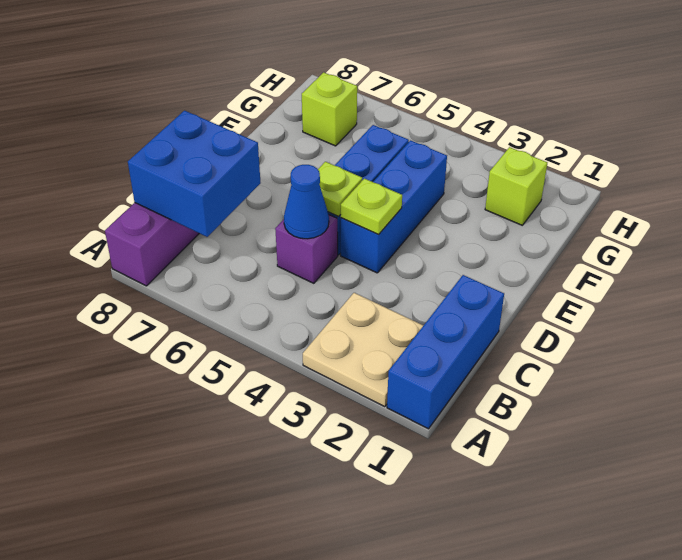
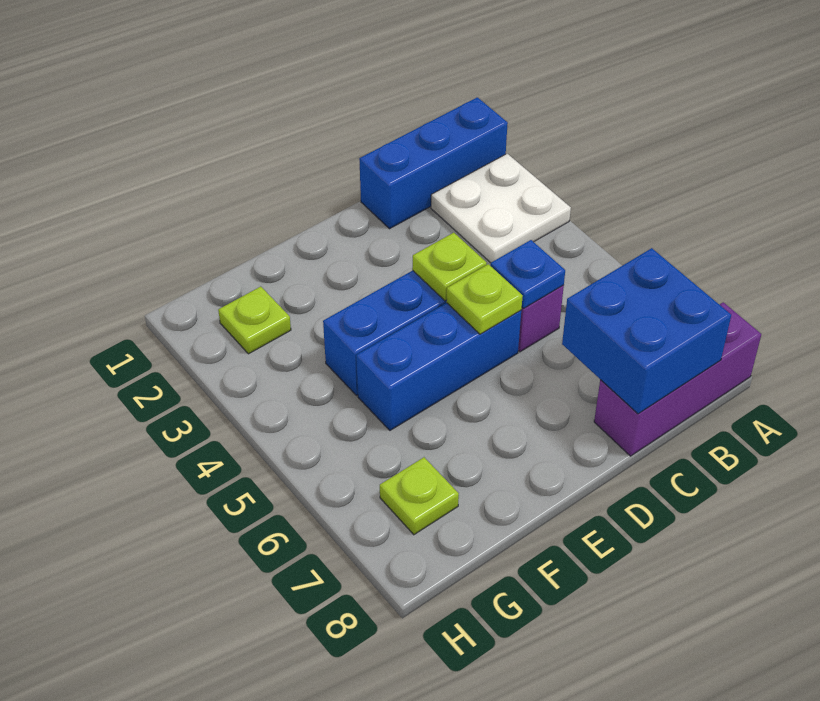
tan 2x2 plate [303,293,424,407] -> white 2x2 plate [431,154,571,263]
blue 1x1 cone [284,165,329,239] -> blue 1x1 plate [490,240,565,308]
lime 1x1 brick [485,147,547,225] -> lime 1x1 plate [218,287,291,354]
lime 1x1 brick [302,72,357,146] -> lime 1x1 plate [380,457,459,535]

